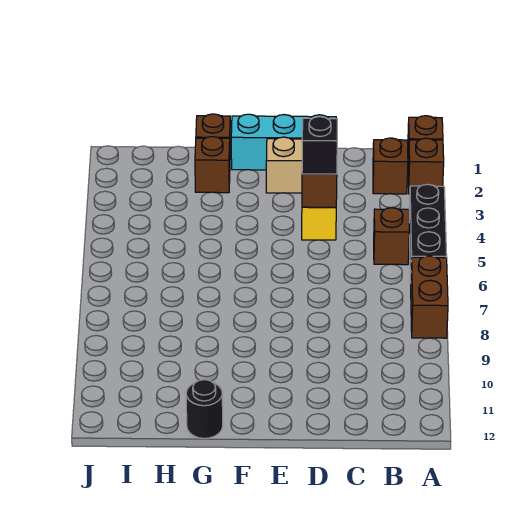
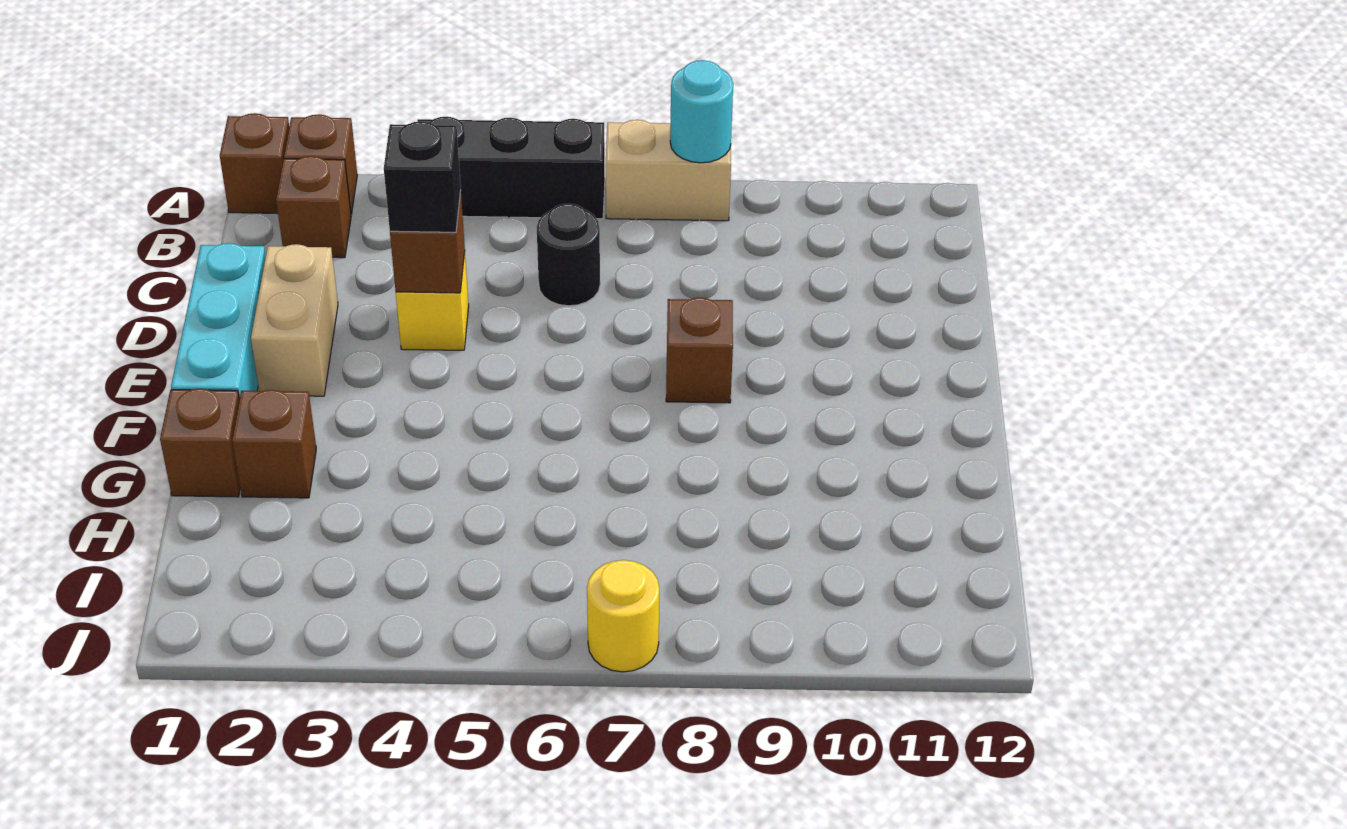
brown 1x2 brick [411,256,448,338] -> tan 1x2 brick [606,120,731,221]
none -> cyan 1x1 round brick [670,60,733,163]
brown 1x1 brick [374,208,409,265] -> brown 1x1 brick moved to [666,298,733,403]
black 1x1 round brick [186,380,223,438] -> black 1x1 round brick moved to [537,204,600,306]
none -> yellow 1x1 round brick [587,560,659,672]

